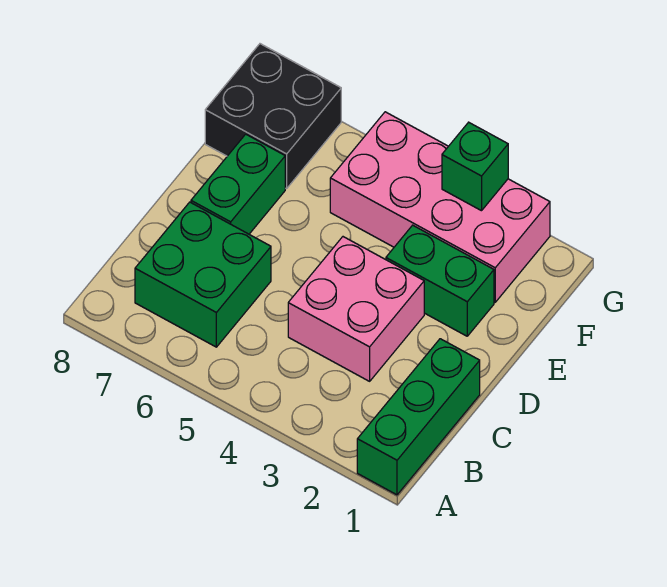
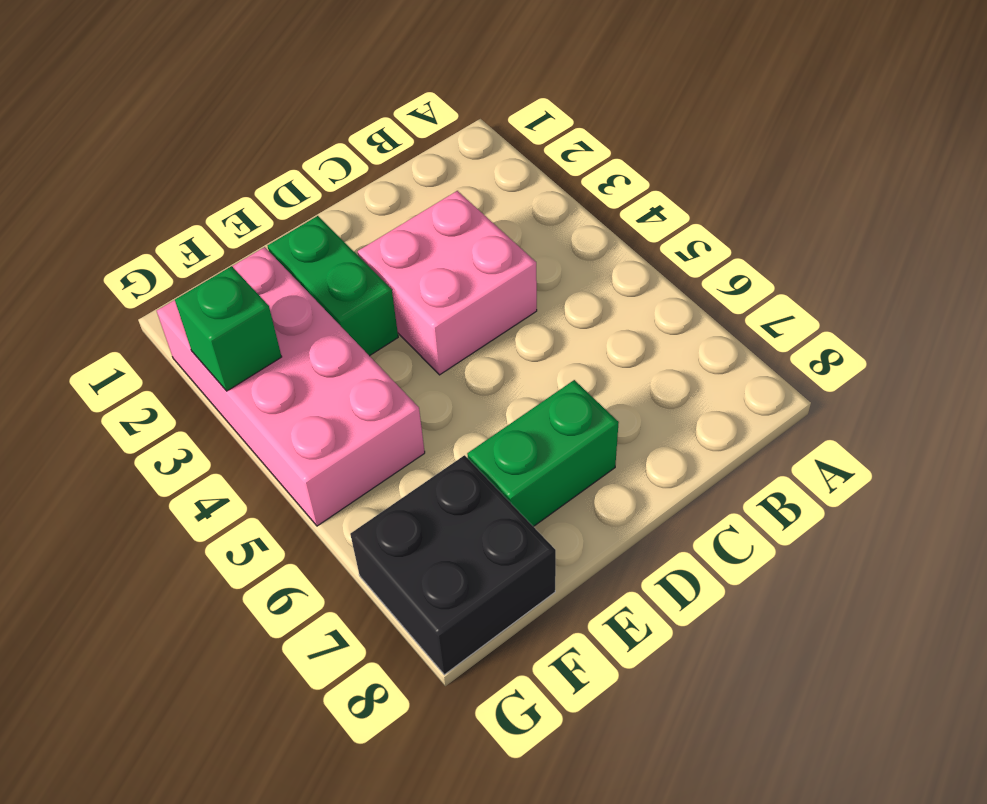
green 1x3 brick [357,339,480,495] -> none
green 2x2 brick [135,202,271,347] -> none

